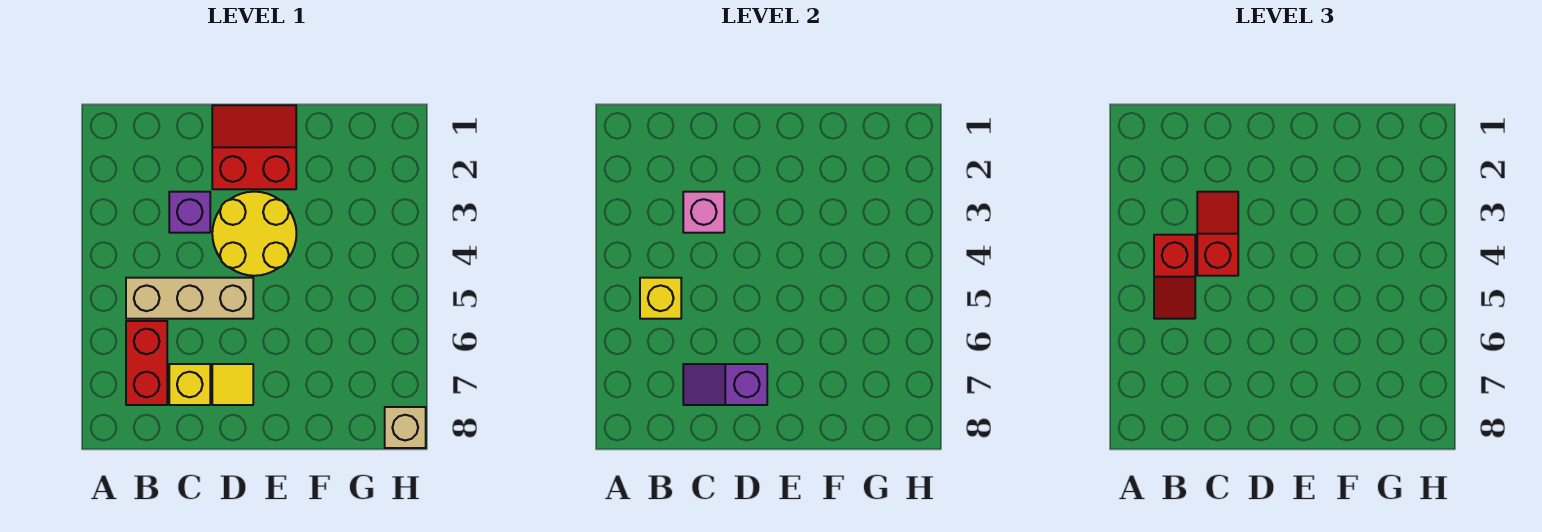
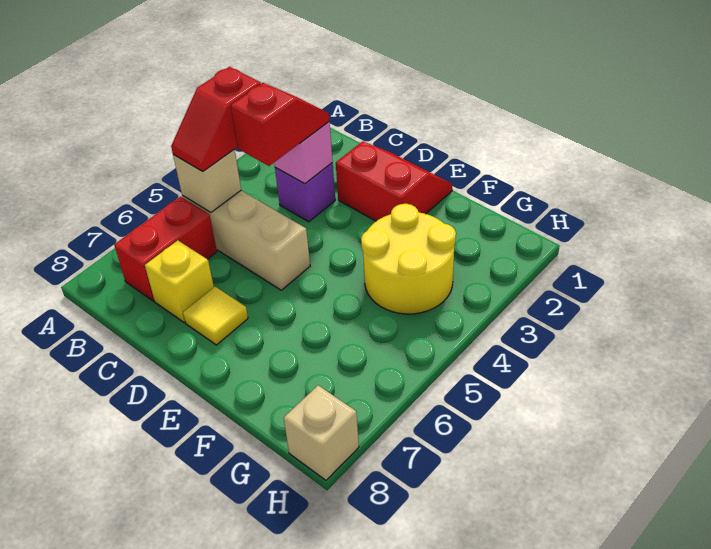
yellow 1x1 brick [640,278,681,319] -> tan 1x1 brick [173,150,241,213]
purple 1x2 slope [683,364,767,405] -> none
yellow 2x2 round brick [212,192,296,276] -> yellow 2x2 round brick moved to [361,204,456,314]

